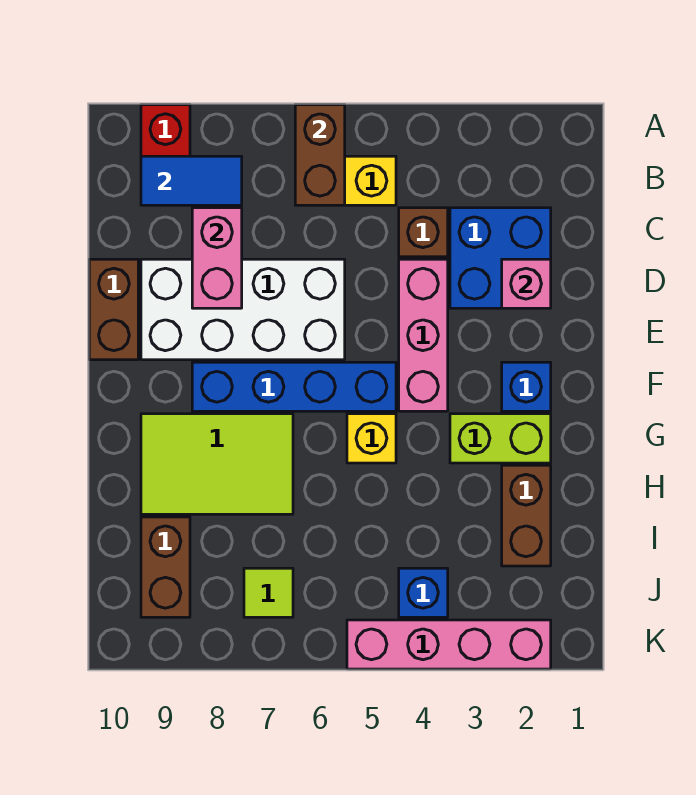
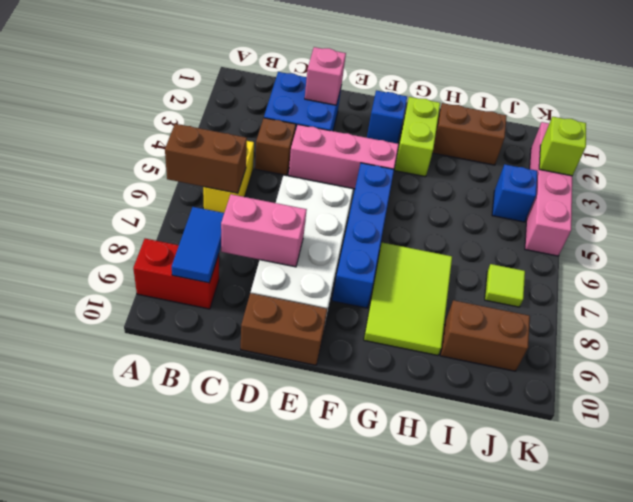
yellow 1x1 brick [347,414,396,463] -> none
none -> lime 1x1 brick [539,117,586,176]

